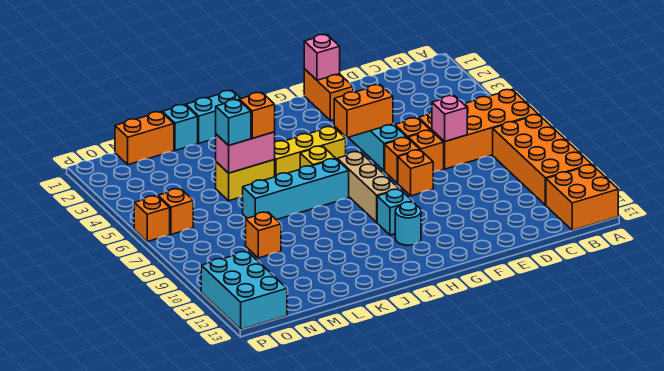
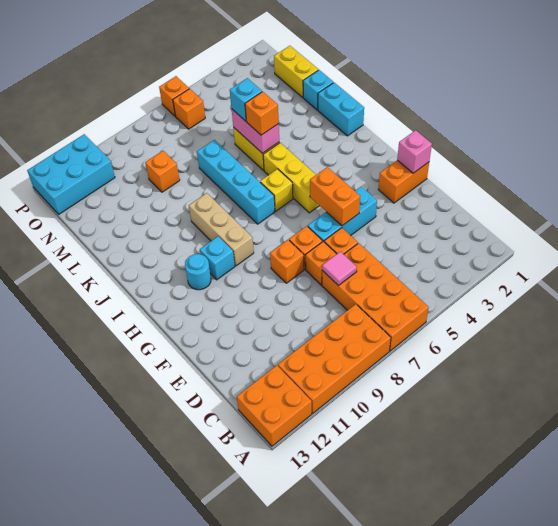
pink 1x1 brick [432,96,467,141] -> pink 1x1 tile [322,252,357,285]
tan 1x3 brick [337,152,399,222] -> tan 1x3 brick turned to [189,193,254,266]
orange 1x2 brick [115,112,174,165] -> yellow 1x2 brick [274,46,318,97]

